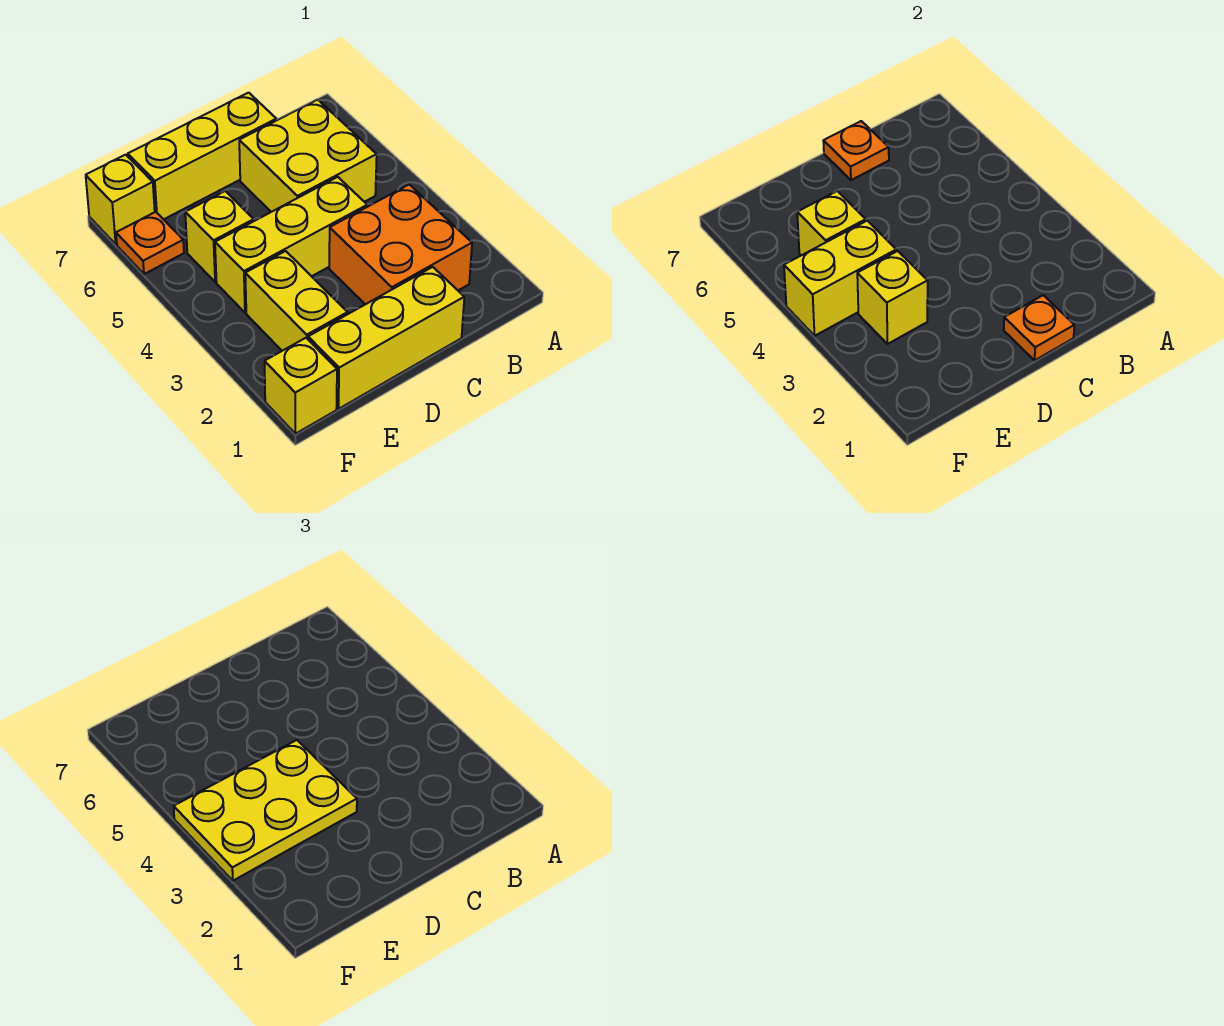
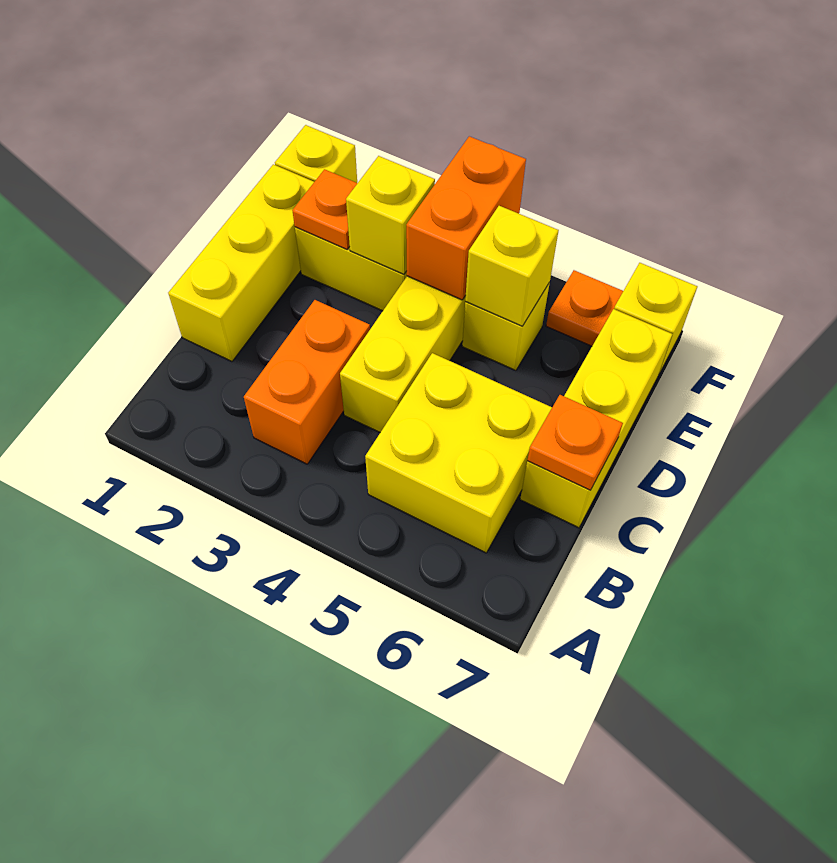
orange 2x2 brick [329,185,472,304] -> orange 1x2 brick [244,300,370,464]
orange 1x1 plate [1004,295,1074,360] -> orange 1x1 plate moved to [292,169,357,249]
yellow 2x3 plate [174,740,357,881] -> none
yellow 1x2 brick [784,221,896,336] -> orange 1x2 brick [406,136,526,300]

